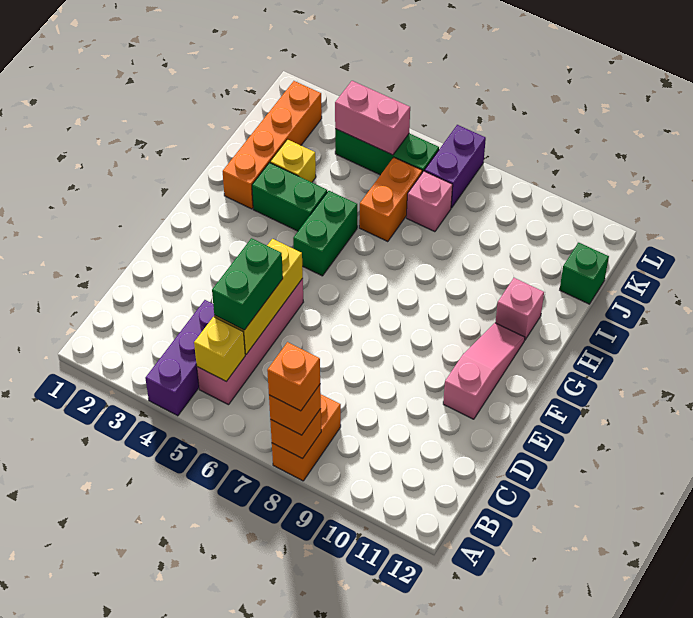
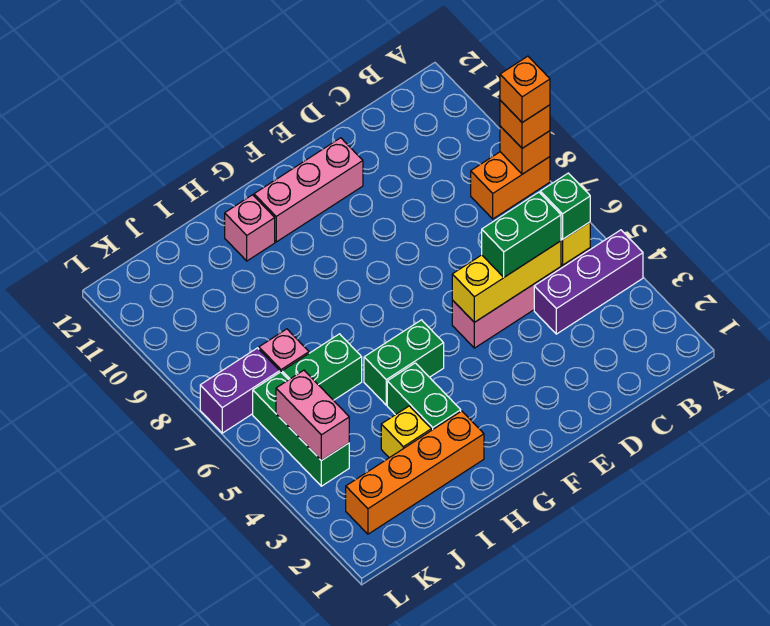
pink 1x3 slope [443,323,525,419] -> pink 1x3 brick [254,138,363,242]
orange 1x2 brick [359,158,422,242] -> green 1x2 brick [282,334,362,400]
green 1x1 brick [560,243,609,304] -> green 1x1 brick moved to [540,173,590,240]

